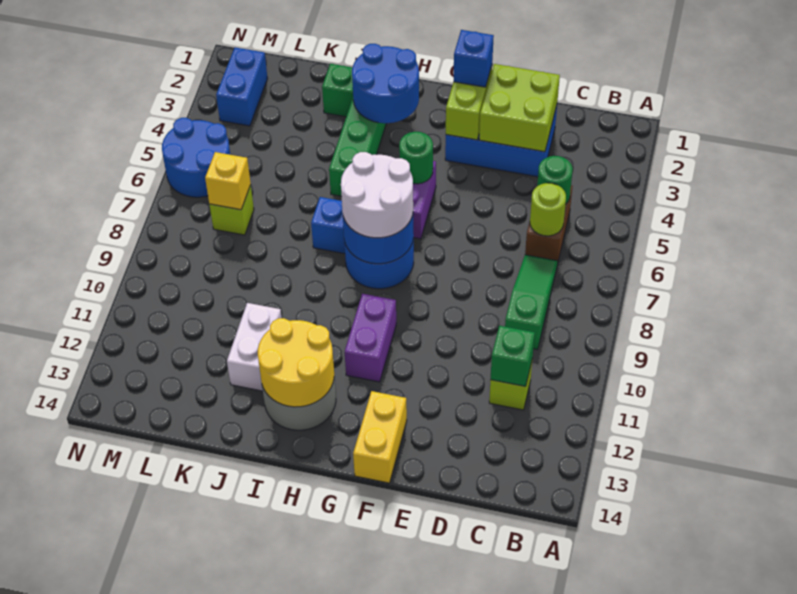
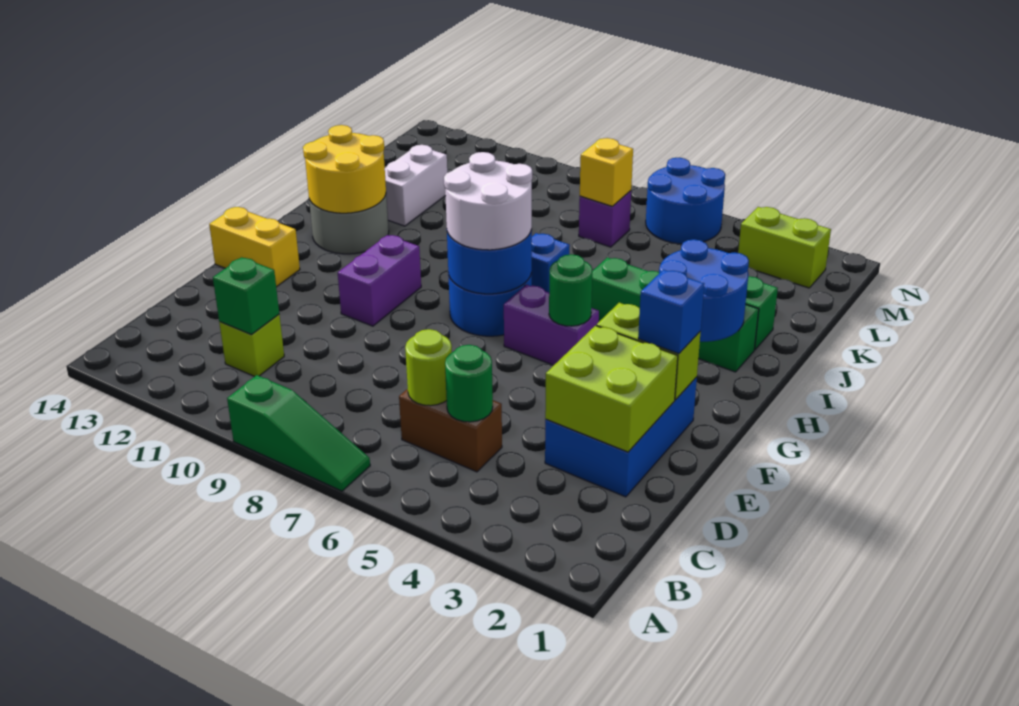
green 1x3 slope [505,255,558,350] -> green 1x3 slope moved to [227,375,370,491]
purple 1x2 brick [345,294,396,382] -> purple 1x2 brick turned to [338,235,421,326]
white 1x2 brick [227,303,281,391] -> white 1x2 brick turned to [385,145,447,226]
lime 1x1 brick [209,185,254,235] -> purple 1x1 brick [579,191,631,247]
blue 1x2 brick [216,47,268,126] -> lime 1x2 brick [738,207,831,288]

